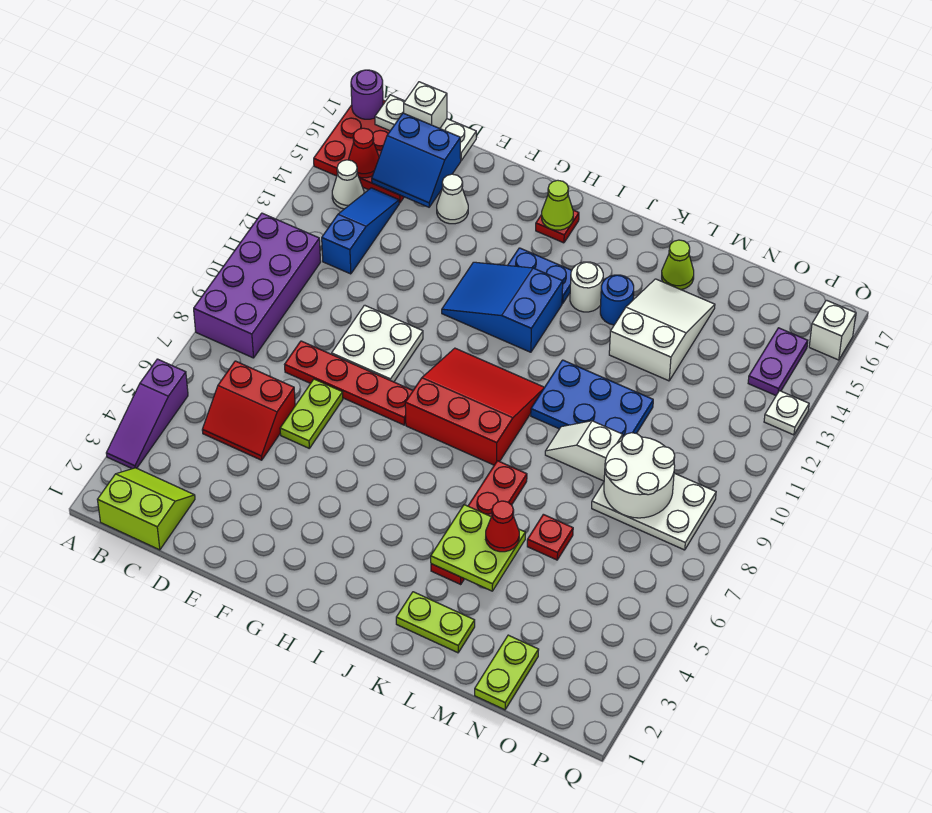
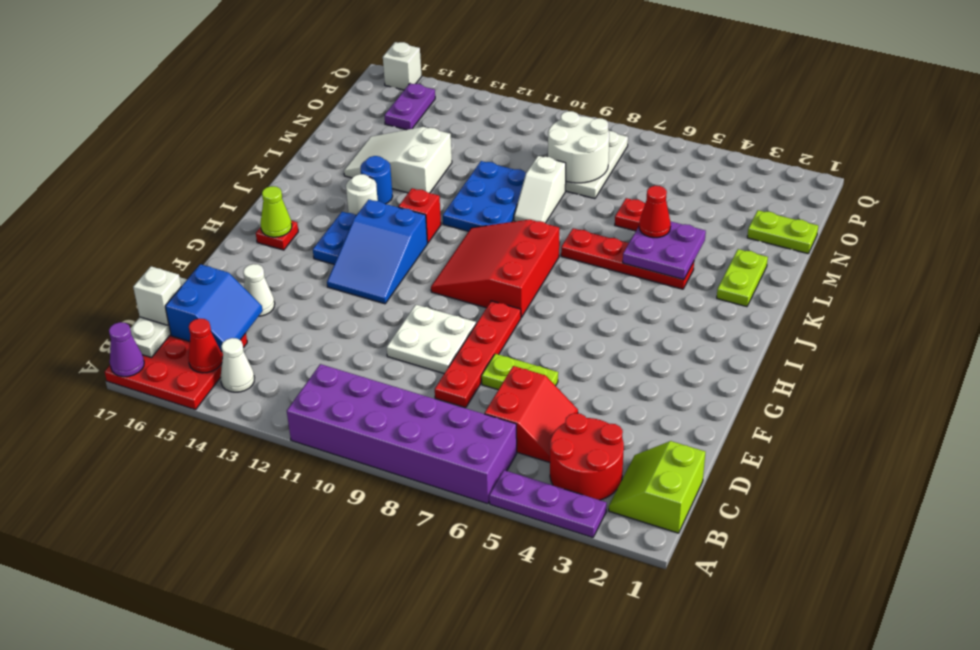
purple 1x3 slope [106,359,188,469] -> purple 1x3 plate [489,470,607,538]
purple 2x4 brick [194,213,321,358] -> purple 2x6 brick [287,364,517,504]
purple 1x1 round brick [351,70,383,119] -> purple 1x1 cone [109,322,144,377]
none -> red 2x2 round brick [550,413,624,500]
blue 1x3 slope [322,188,399,274] -> none
none -> red 1x1 brick [398,188,441,243]
lime 2x2 plate [431,505,525,591] -> purple 2x2 plate [623,221,706,280]
lime 1x1 cone [662,240,694,290] -> none
purple 1x2 plate [748,328,808,395] -> purple 1x2 plate turned to [384,83,435,130]
white 1x1 plate [764,391,809,435] -> none

